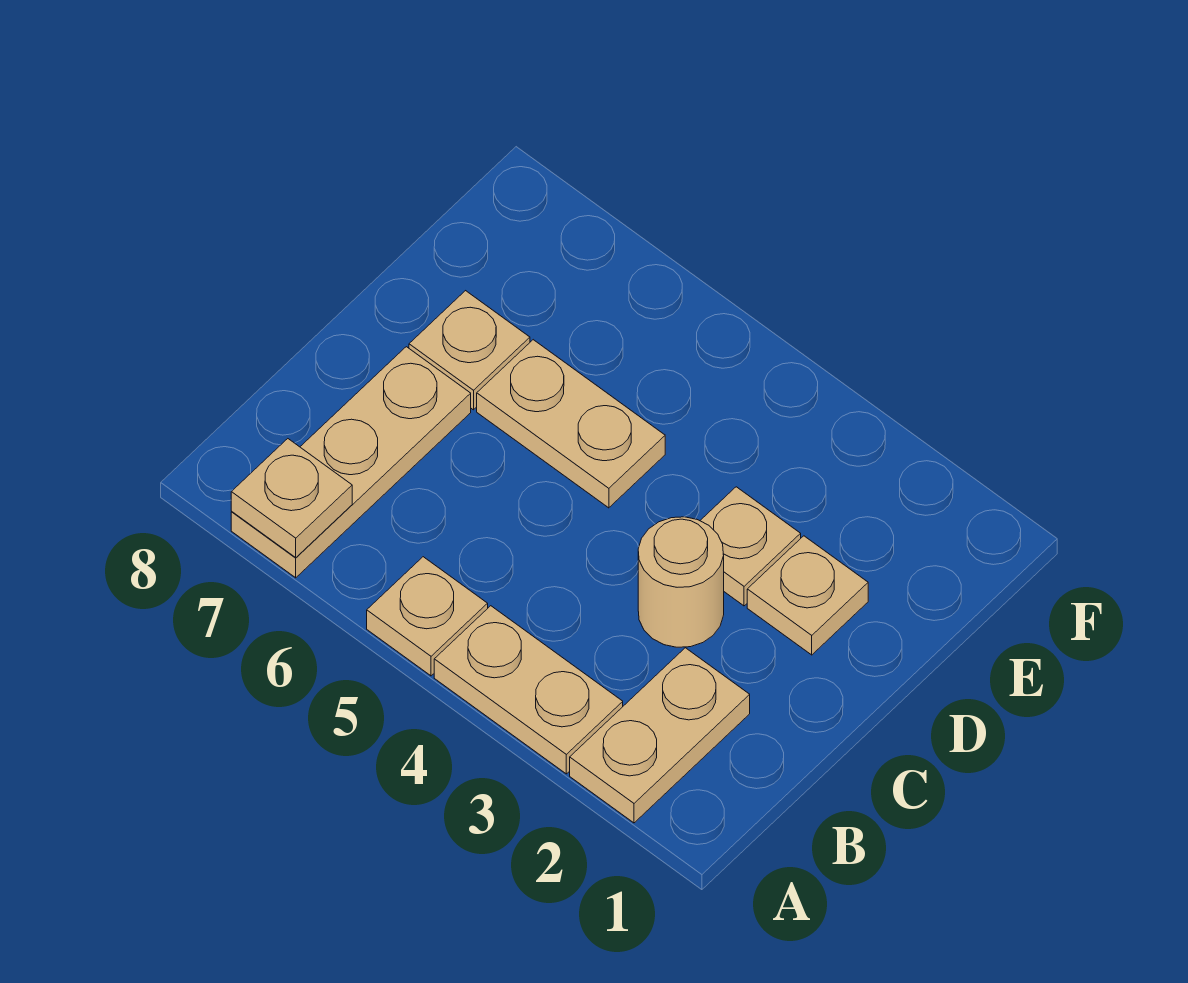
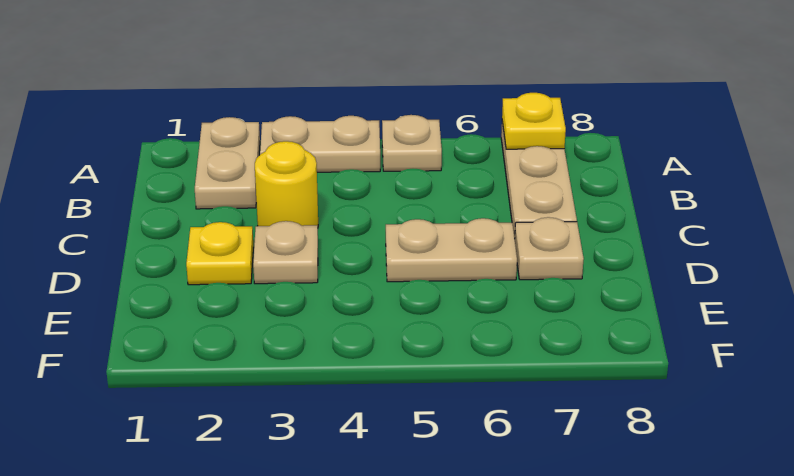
tan 1x1 plate [231,439,352,558] -> yellow 1x1 plate [502,93,566,149]
tan 1x1 round brick [638,517,724,647] -> yellow 1x1 round brick [255,141,318,226]
tan 1x1 plate [747,536,868,655] -> yellow 1x1 plate [186,222,253,285]

